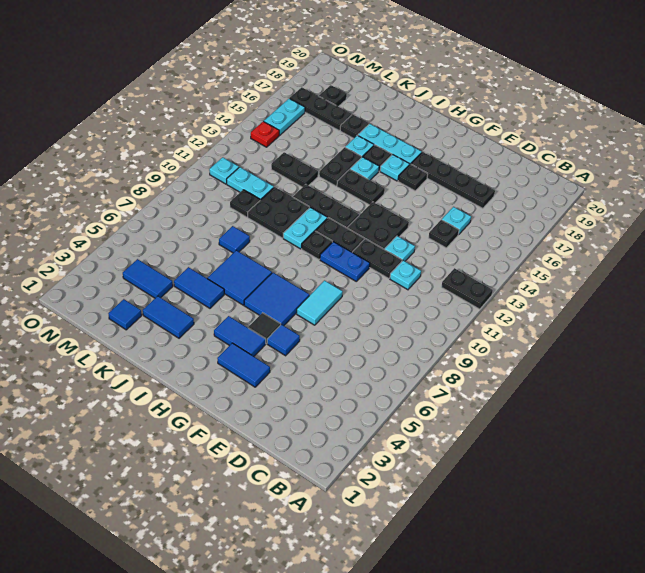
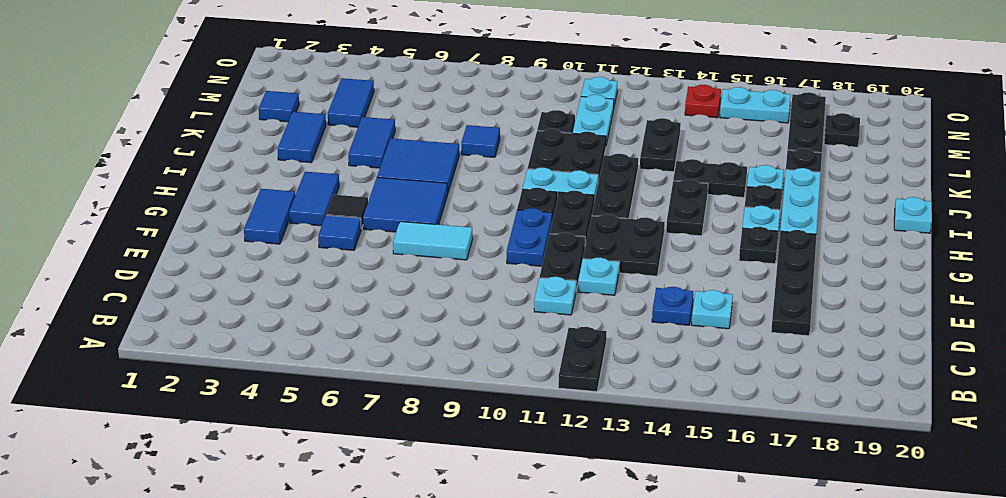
black 1x1 plate [429,220,459,248] -> blue 1x1 plate [652,287,693,325]
cyan 1x1 plate [350,157,379,180] -> cyan 1x1 plate moved to [894,197,932,233]

